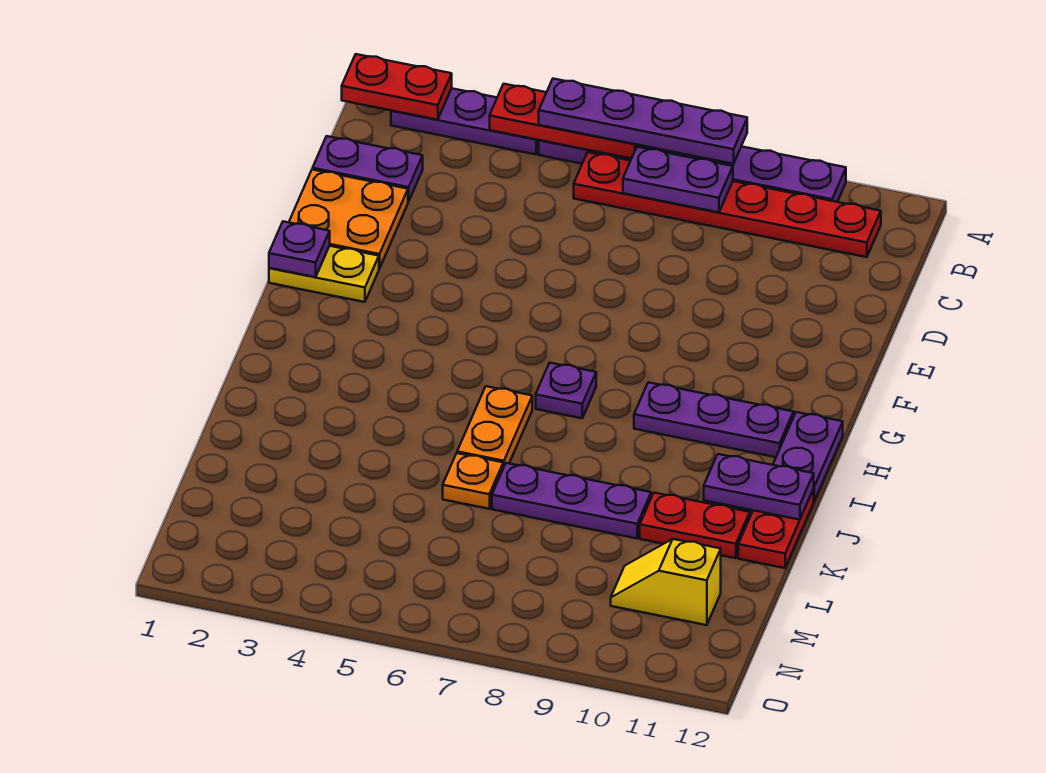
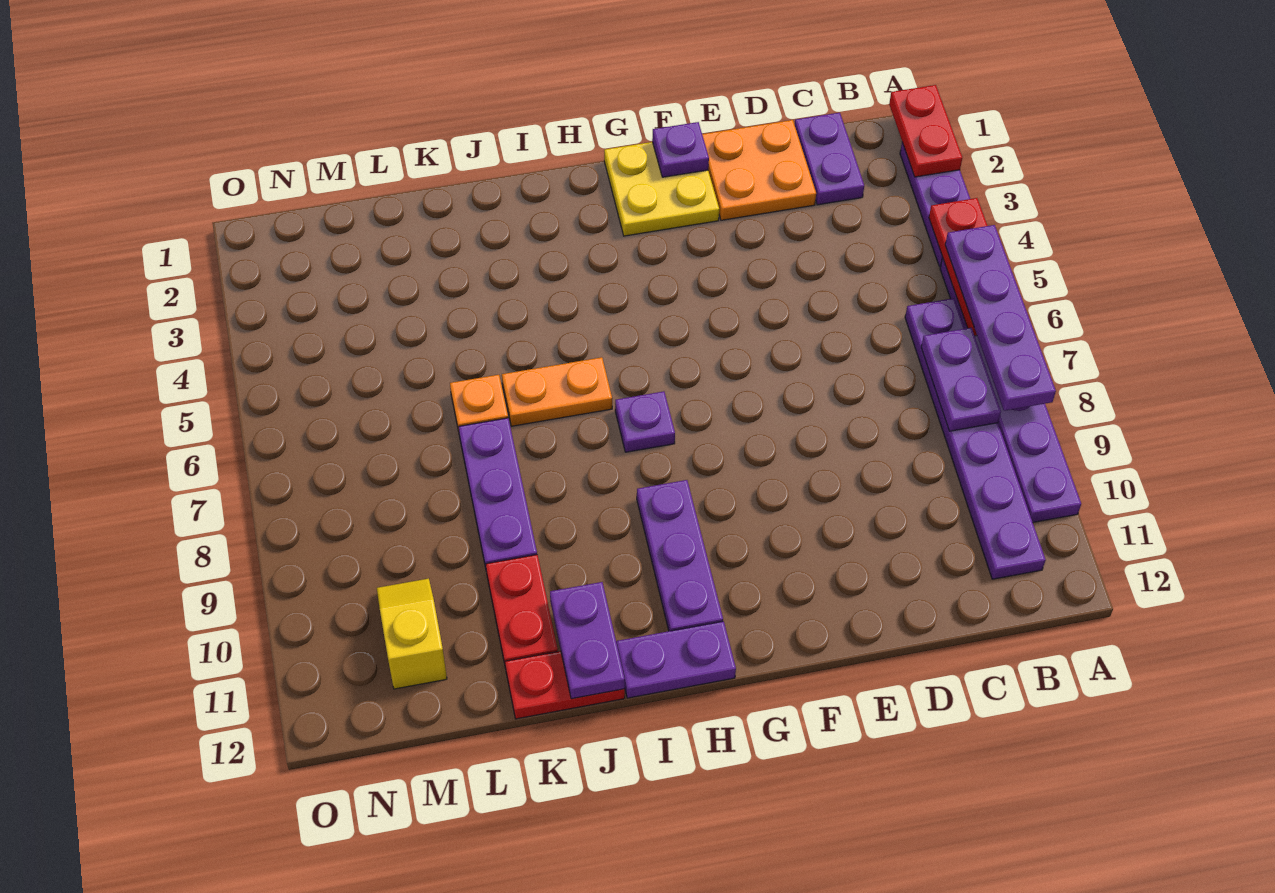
red 1x6 plate [574,152,881,257] -> purple 1x6 plate [905,298,1046,579]
yellow 1x2 plate [269,246,379,302] -> yellow 2x2 plate [604,142,719,236]

